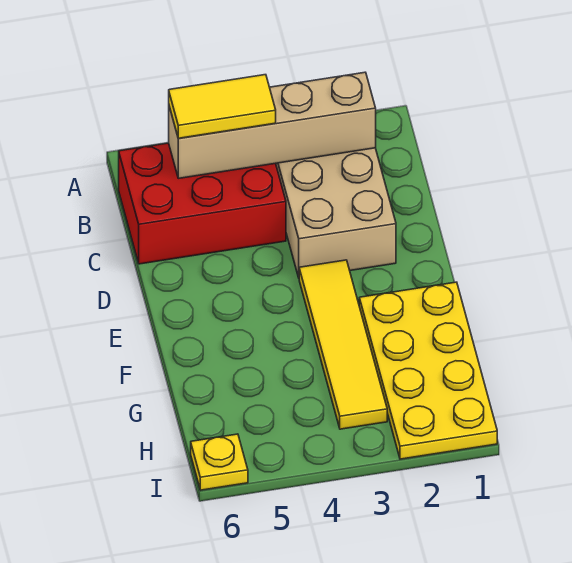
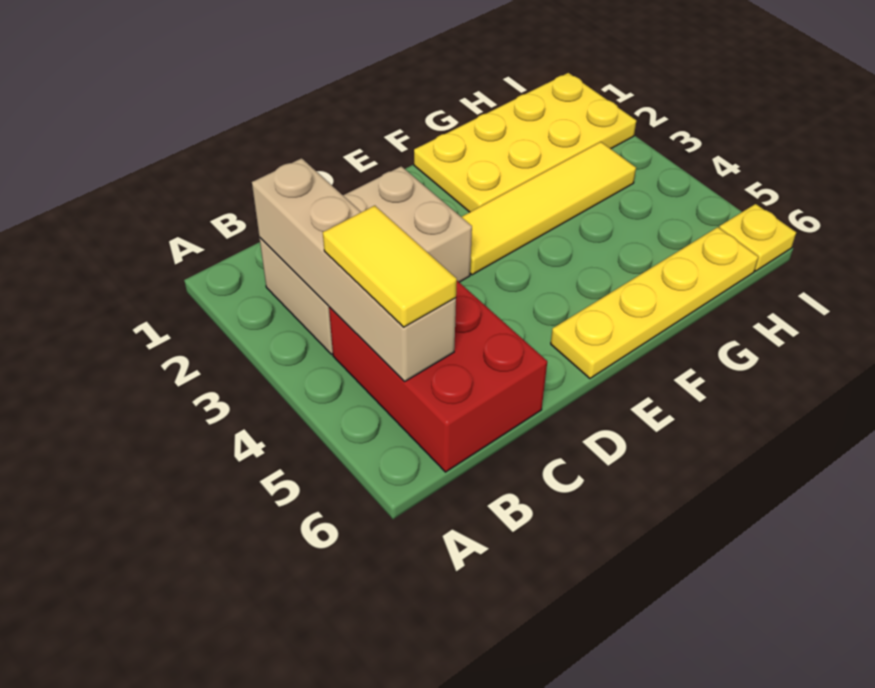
none -> yellow 1x4 plate [551,227,758,378]

